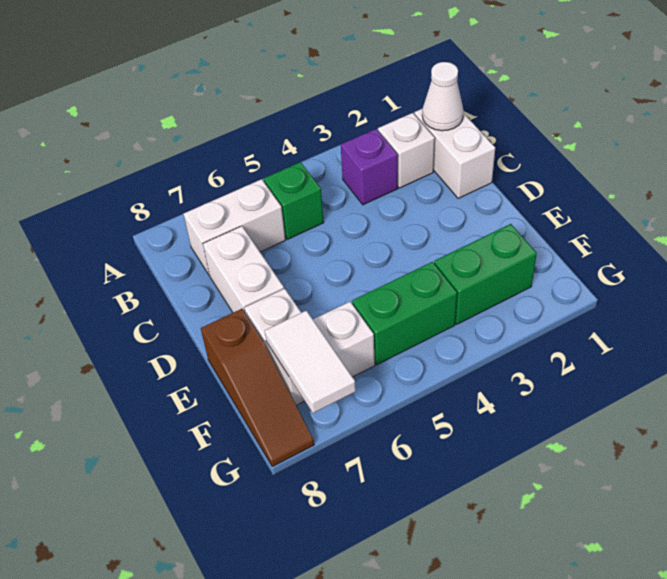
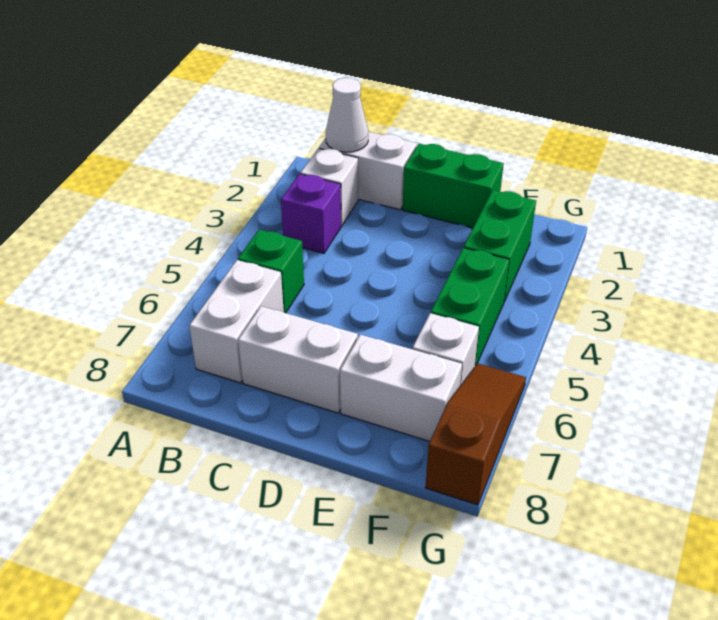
none -> green 1x2 brick [402,144,504,228]
brown 1x3 slope [201,309,314,467] -> brown 1x3 slope turned to [425,363,526,505]
white 1x2 tile [265,311,356,413] -> none

